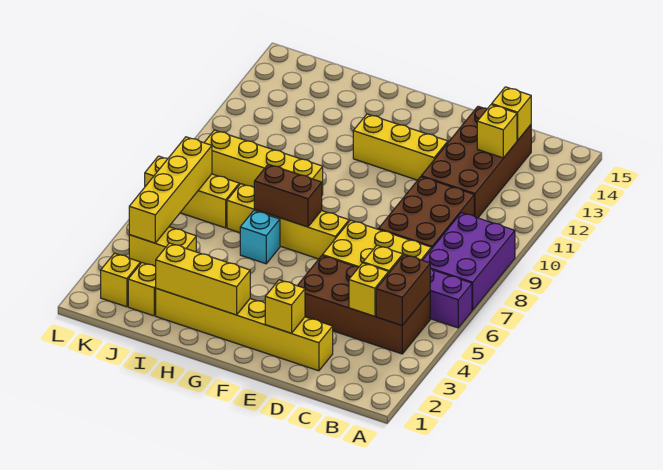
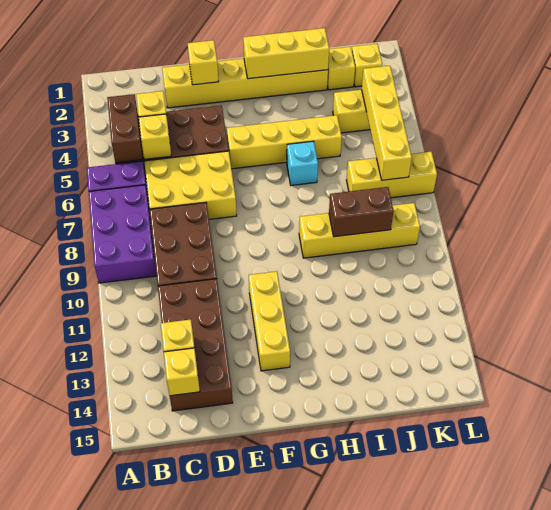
yellow 1x3 brick [353,114,448,180] -> yellow 1x3 brick turned to [249,271,290,371]
yellow 1x4 brick [227,184,349,259] -> yellow 1x4 brick moved to [227,115,342,169]
brown 1x2 brick [254,164,322,227] -> brown 1x2 brick moved to [329,187,394,237]

